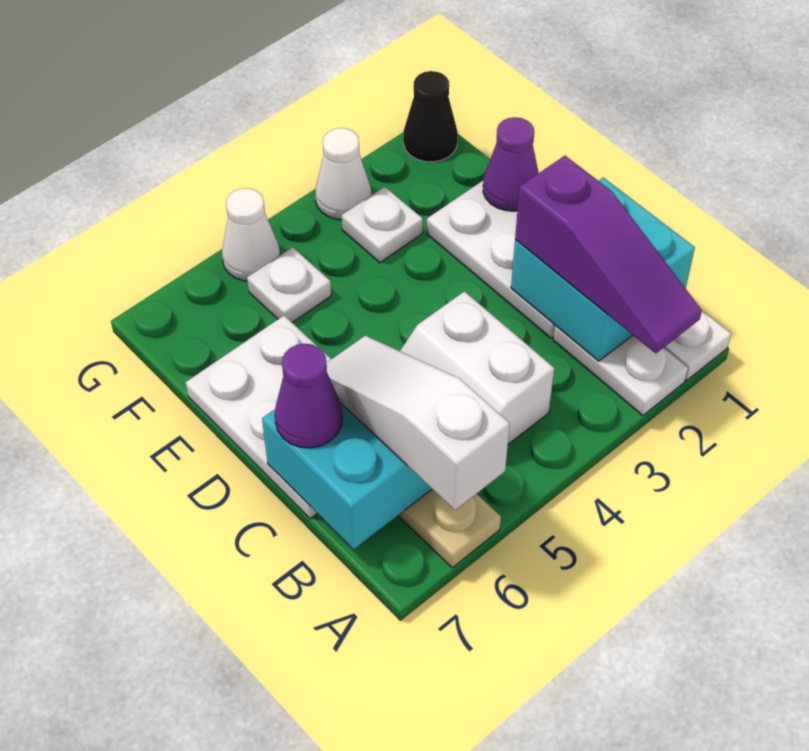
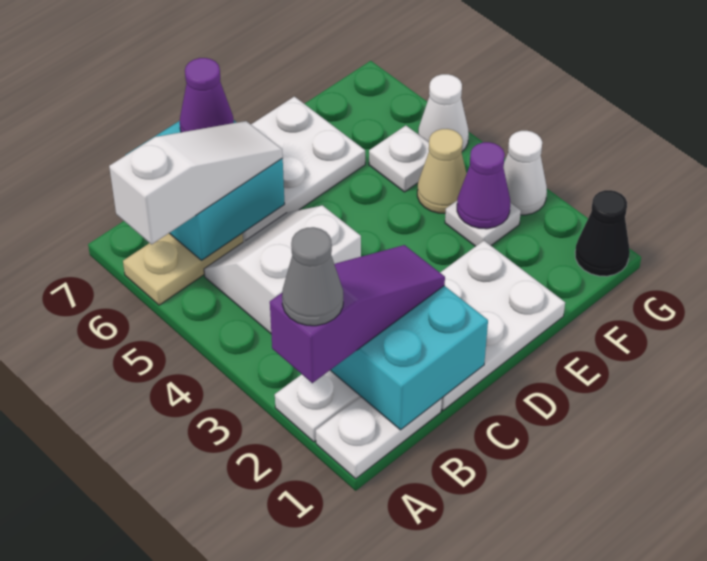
purple 1x3 slope [515,156,702,354] -> purple 1x3 slope turned to [270,245,445,383]
none -> grey 1x1 cone [282,227,343,326]
purple 1x1 cone [483,117,539,211] -> purple 1x1 cone moved to [457,142,510,229]
none -> tan 1x1 cone [417,129,467,213]

